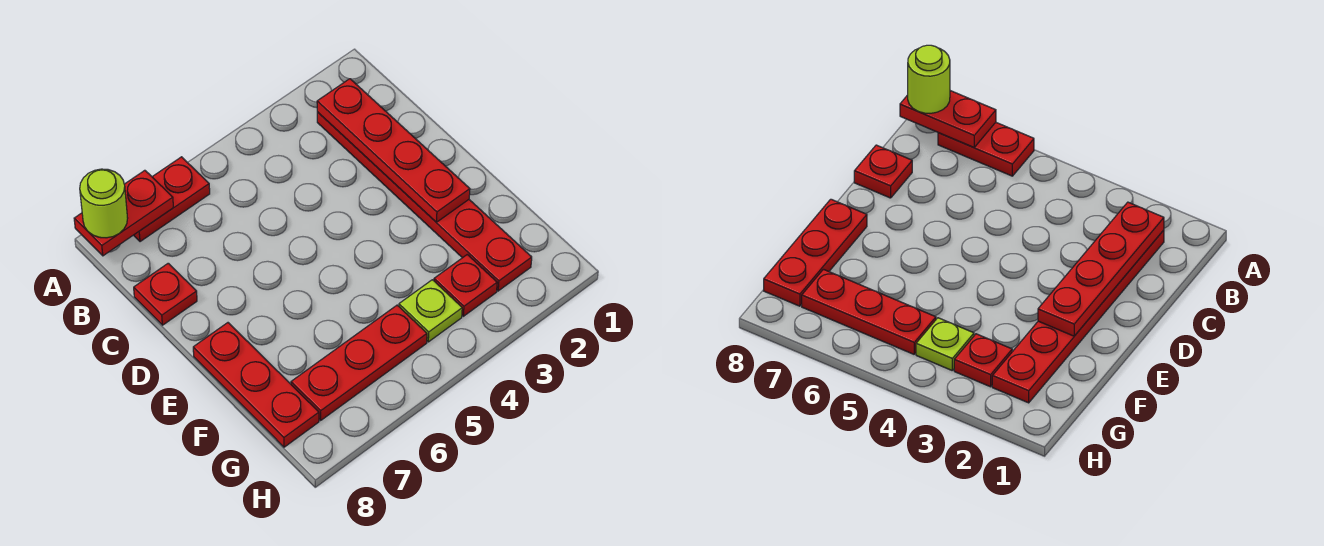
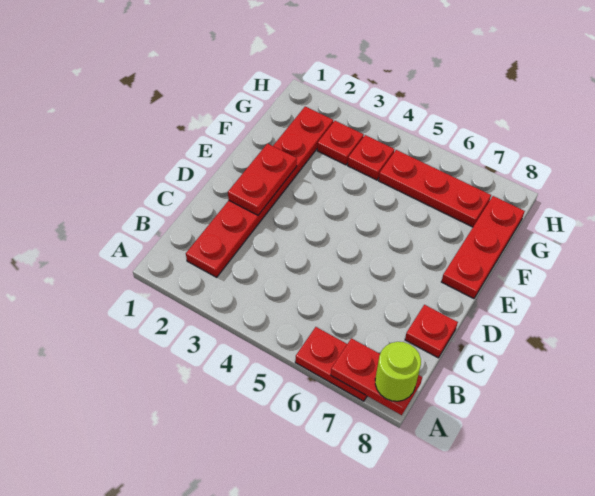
red 1x4 plate [317,79,470,222] -> red 1x2 plate [228,143,297,215]
lime 1x1 plate [399,280,462,342] -> red 1x1 plate [348,135,394,180]

